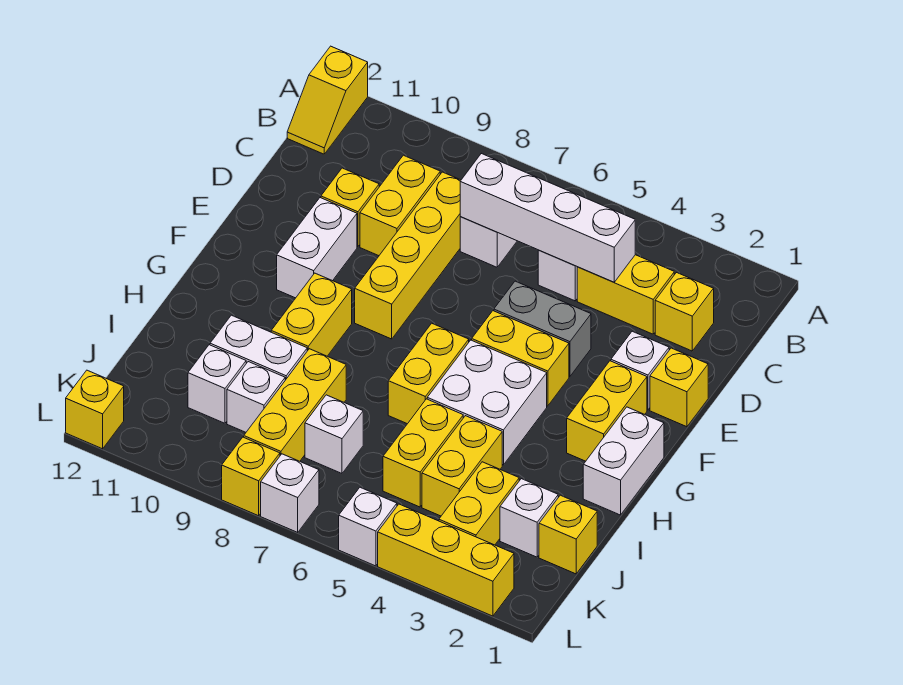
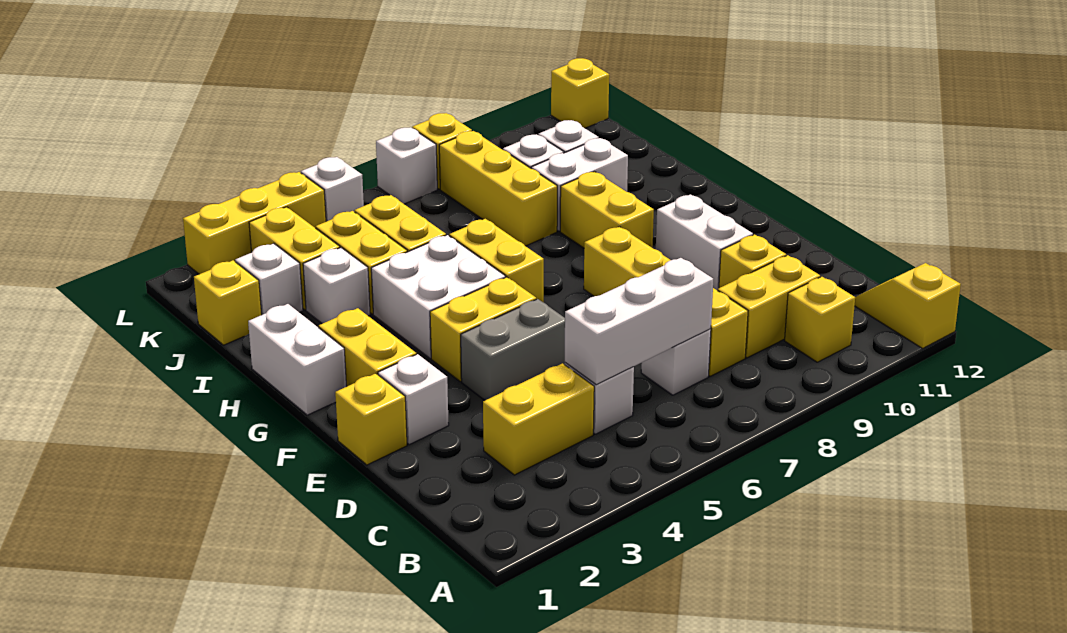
yellow 1x1 brick [655,273,714,351] -> yellow 1x1 brick moved to [785,277,855,362]
white 1x4 brick [460,153,635,282] -> white 1x3 brick [565,258,713,385]
yellow 1x2 brick [360,155,440,256] -> yellow 1x2 brick turned to [718,255,820,358]
white 1x1 brick [305,395,363,473] -> white 1x1 brick moved to [303,248,370,324]

